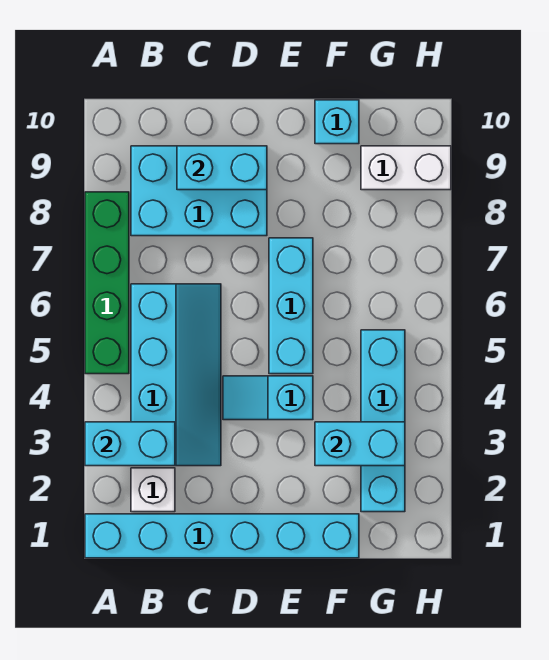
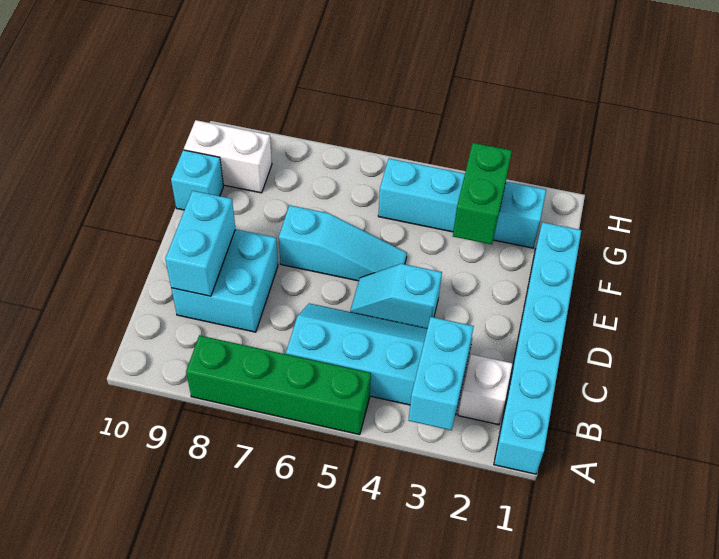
cyan 2x3 brick [131,146,267,236] -> cyan 2x2 brick [171,229,278,332]
cyan 1x2 slope [223,376,313,420] -> cyan 1x2 slope turned to [350,264,442,328]
cyan 1x3 brick [269,238,313,374] -> cyan 1x3 slope [279,205,407,281]
cyan 1x2 brick [315,422,405,466] -> green 1x2 brick [453,143,512,244]
white 1x2 brick [361,146,451,190] -> white 1x2 brick turned to [184,120,272,193]

